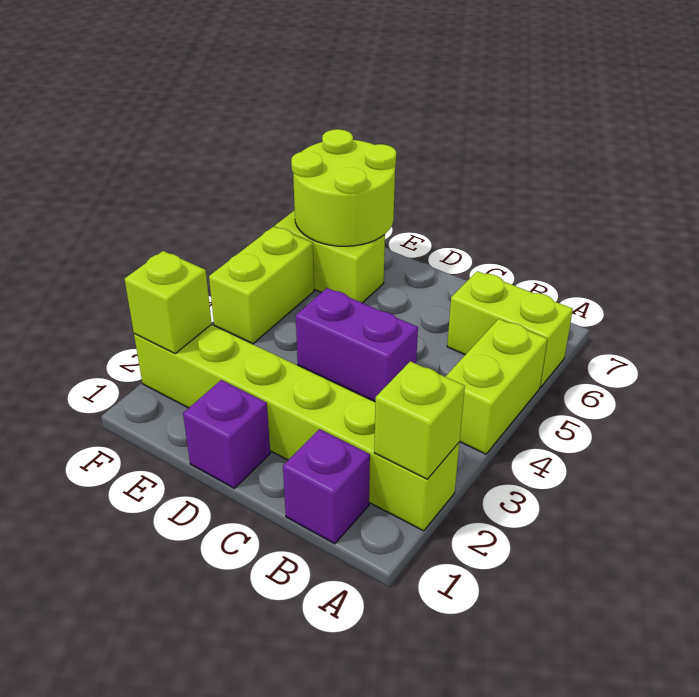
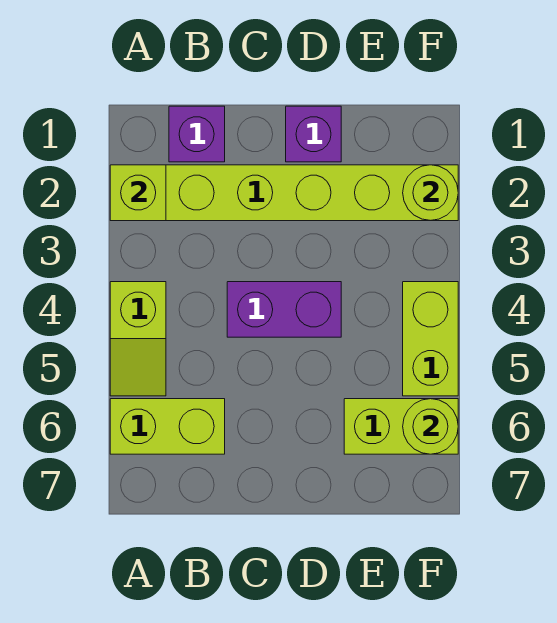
lime 1x2 brick [445,319,547,454] -> lime 1x2 slope [110,282,166,396]
lime 2x2 round brick [291,129,396,246] -> lime 1x1 round brick [403,399,458,454]
lime 1x1 brick [125,251,212,354] -> lime 1x1 round brick [403,165,458,221]

